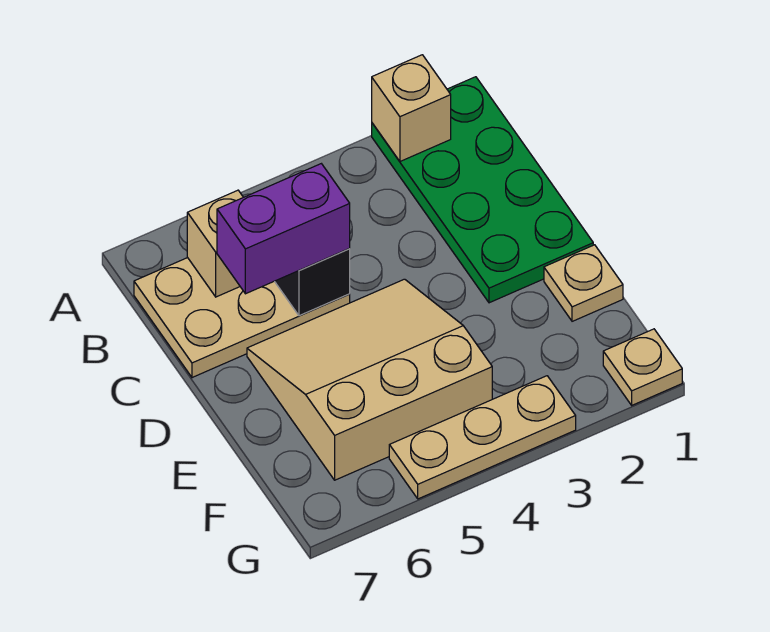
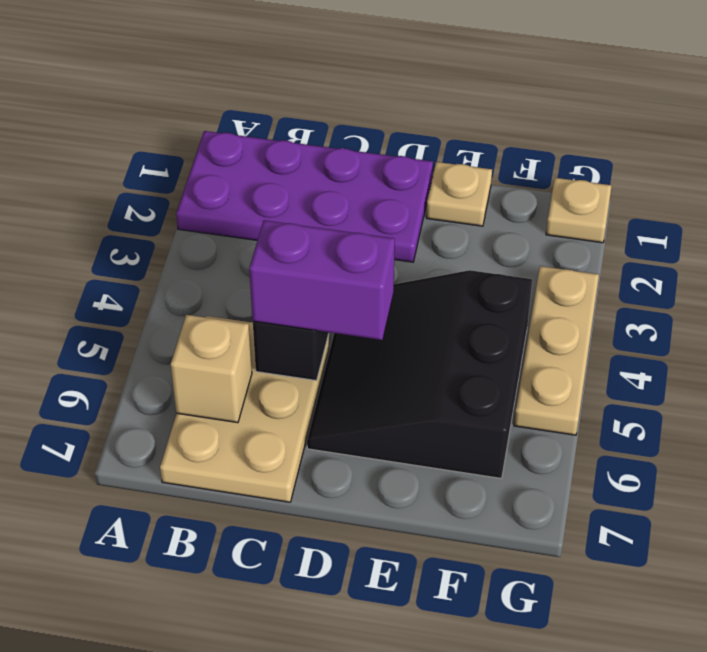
green 2x4 plate [372,77,593,303] -> purple 2x4 plate [176,131,433,262]
tan 1x1 brick [372,55,451,161] -> none
purple 1x2 brick [217,164,350,294] -> purple 1x2 brick turned to [249,220,395,340]
tan 3x3 slope [247,279,492,480] -> black 3x3 slope [307,270,532,478]

